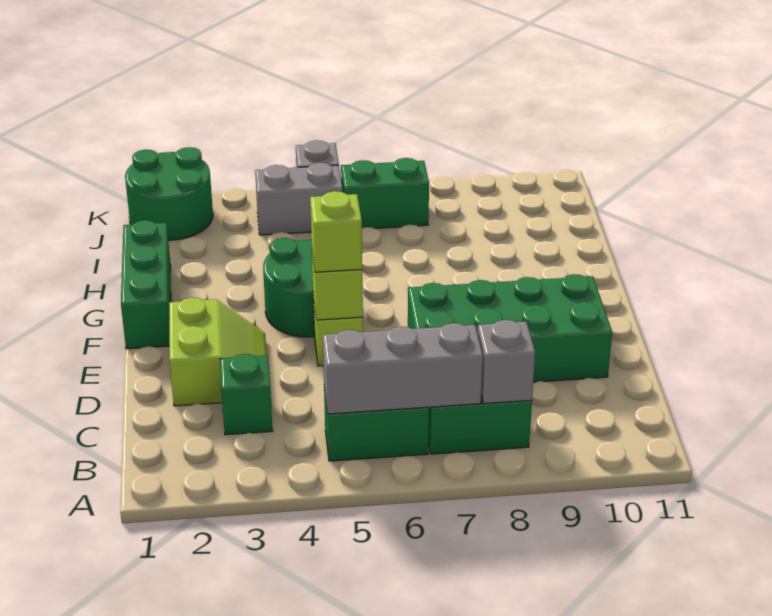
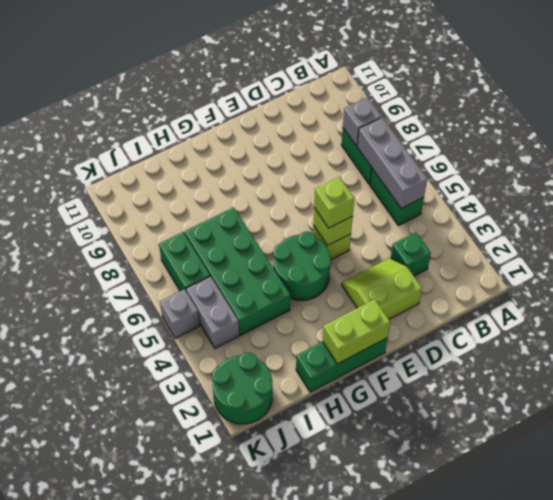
green 2x4 brick [408,274,612,382] -> green 2x4 brick moved to [185,207,290,335]
none -> lime 1x2 brick [323,299,390,364]

